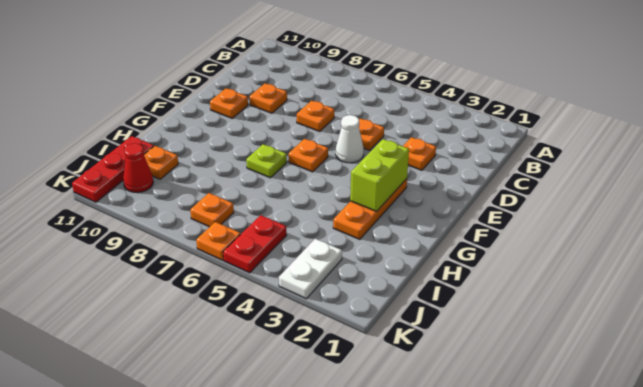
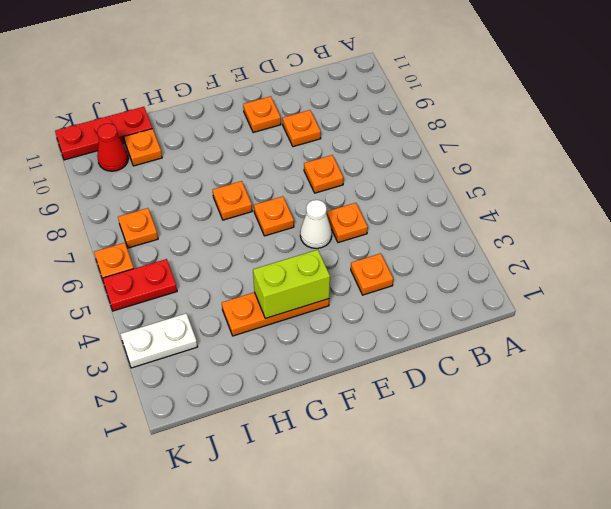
lime 1x1 plate [246,144,287,178] -> orange 1x1 plate [213,181,252,220]

